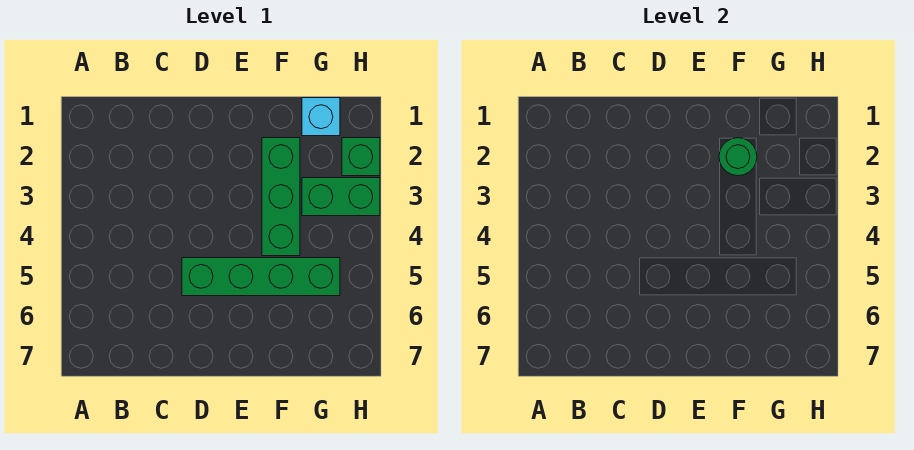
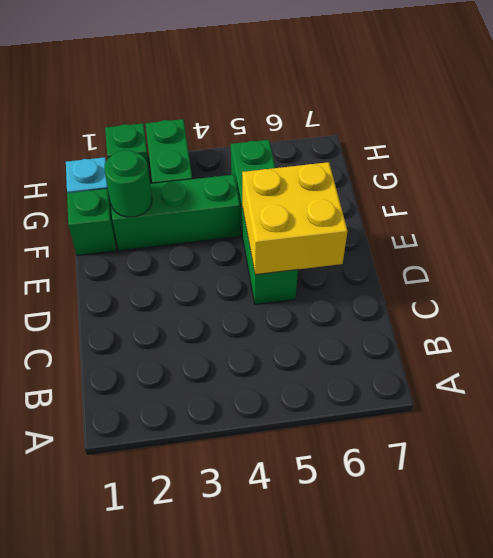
none -> yellow 2x2 brick [242,162,348,275]
none -> green 1x1 brick [67,189,116,256]

